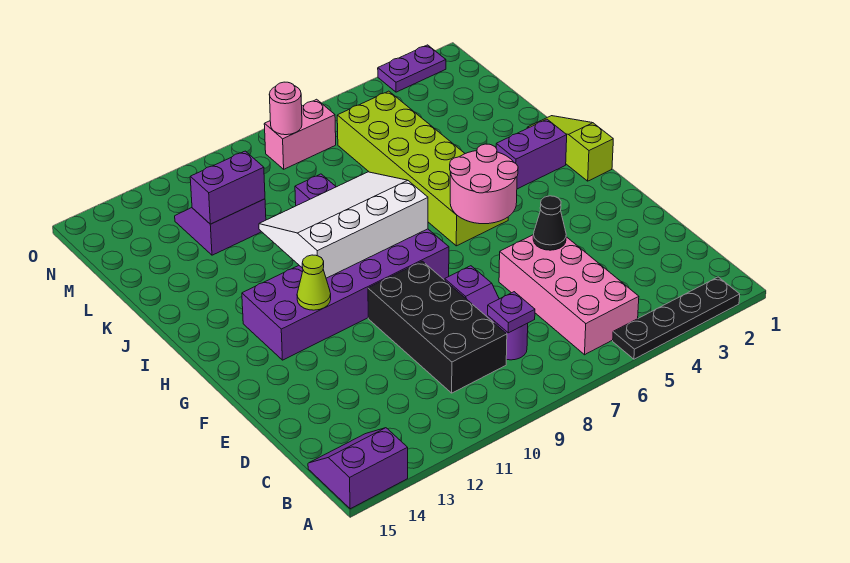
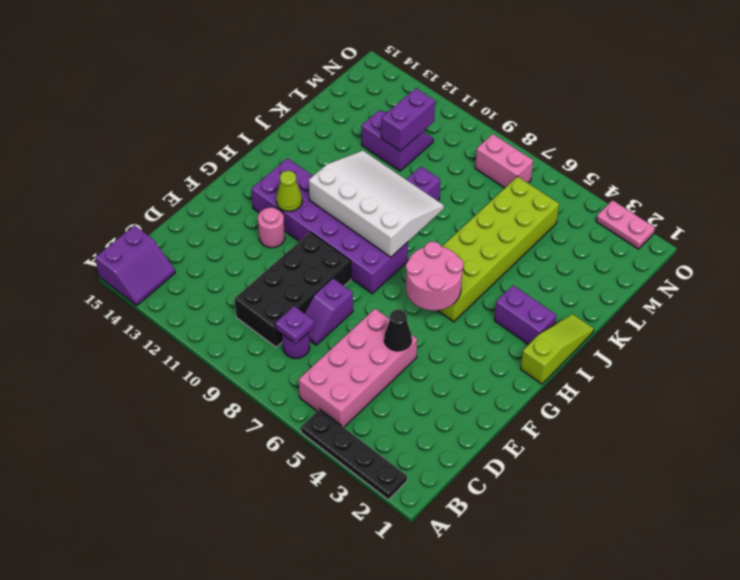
purple 2x2 slope [308,428,408,509] -> purple 2x2 slope turned to [95,225,175,305]
purple 1x2 brick [190,151,265,224] -> purple 1x2 brick turned to [381,88,435,151]
pink 1x1 round brick [269,82,302,135] -> pink 1x1 round brick moved to [258,208,285,248]
purple 1x2 plate [378,45,446,92] -> pink 1x2 plate [596,200,655,249]

